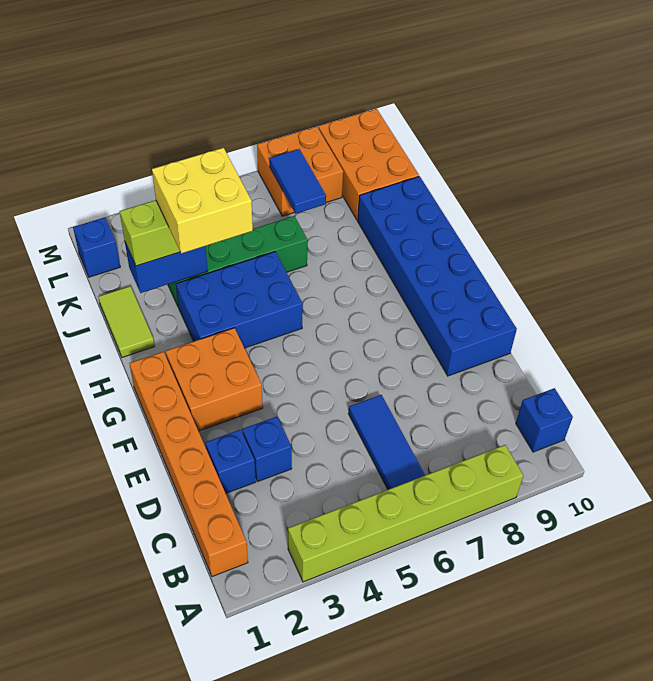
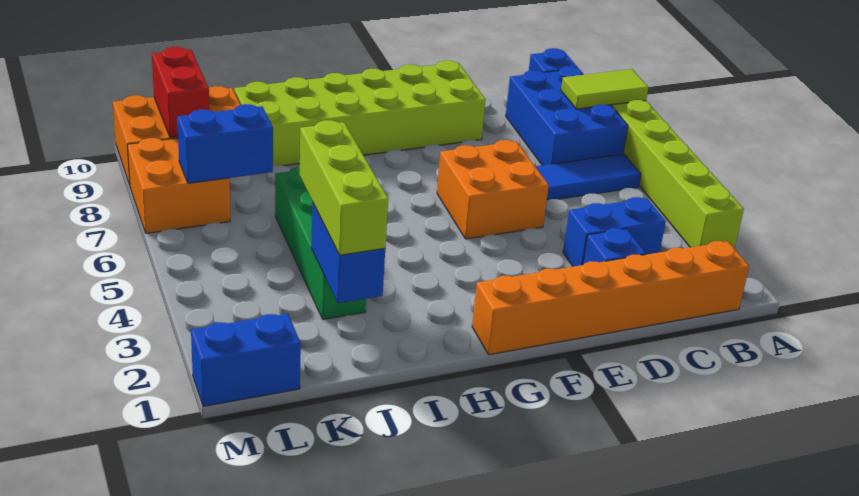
blue 1x1 brick [242,417,292,482] -> blue 1x2 brick [563,197,666,267]
blue 2x6 brick [358,176,517,376] -> lime 2x6 brick [234,60,486,166]
orange 2x2 brick [166,328,263,431] -> orange 2x2 brick moved to [437,140,549,239]
blue 2x3 brick [176,252,303,348] -> blue 2x3 brick moved to [506,66,628,165]
lime 1x2 tile [98,286,155,357] -> lime 1x2 tile moved to [561,69,648,109]
yellow 2x2 brick [152,148,253,253] -> none
blue 1x2 tile [270,149,326,214] -> blue 1x2 brick [177,104,273,183]
blue 1x1 brick [73,217,120,277] -> blue 1x2 brick [191,314,301,406]
none -> red 1x2 brick [152,47,209,137]

